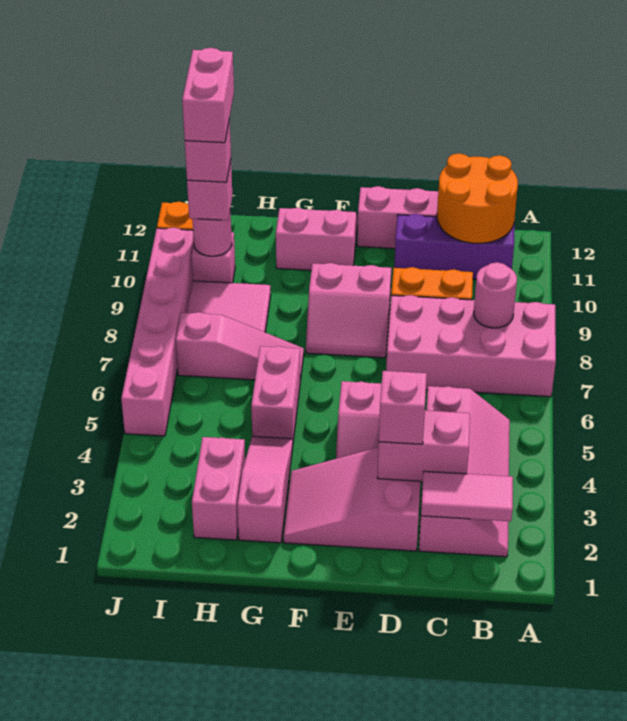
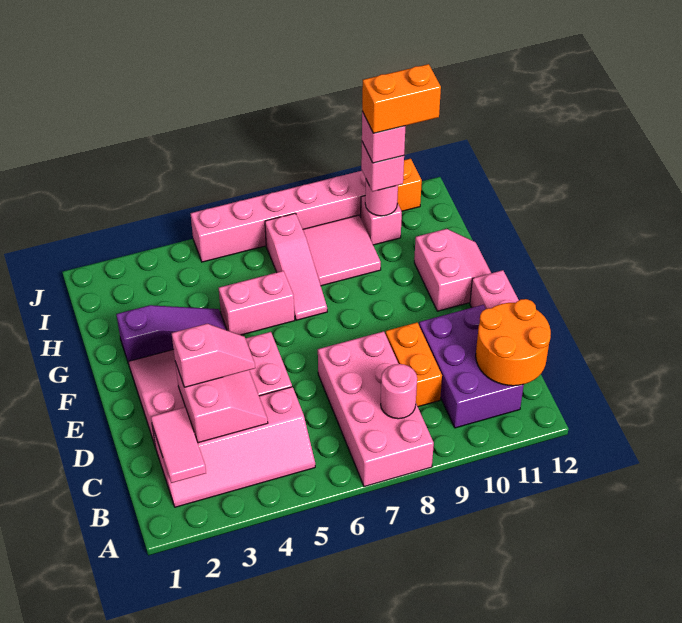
purple 1x3 brick [394,214,514,279] -> purple 2x3 brick [419,305,524,428]
pink 2x2 slope [306,263,391,358] -> none
pink 1x3 slope [237,436,293,543] -> purple 1x3 slope [116,305,226,361]
pink 1x2 brick [192,437,245,540] -> none
pink 1x2 brick [182,48,234,143] -> orange 1x2 brick [362,64,441,133]

